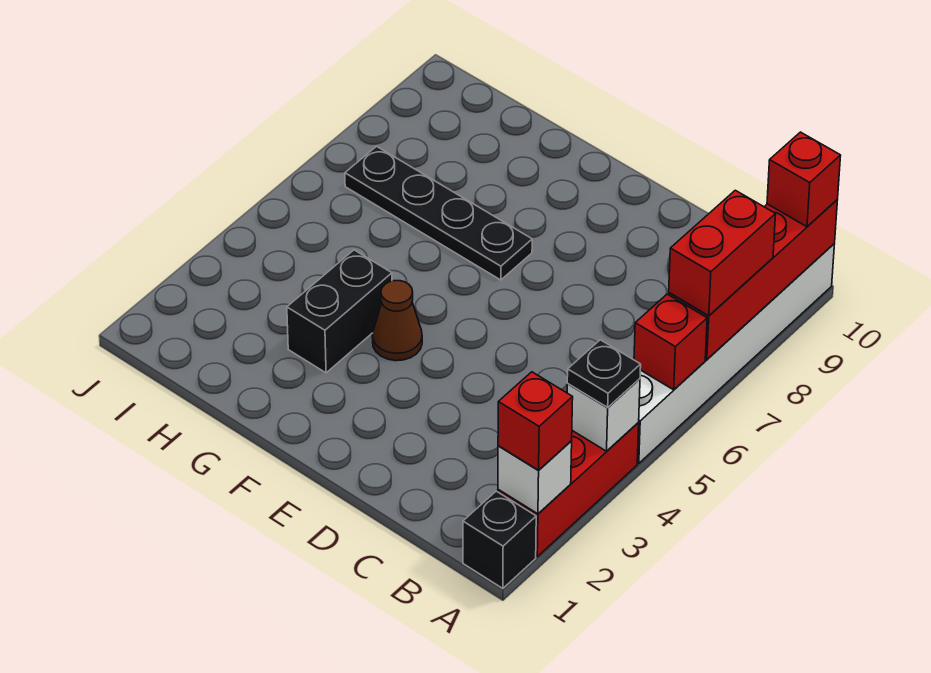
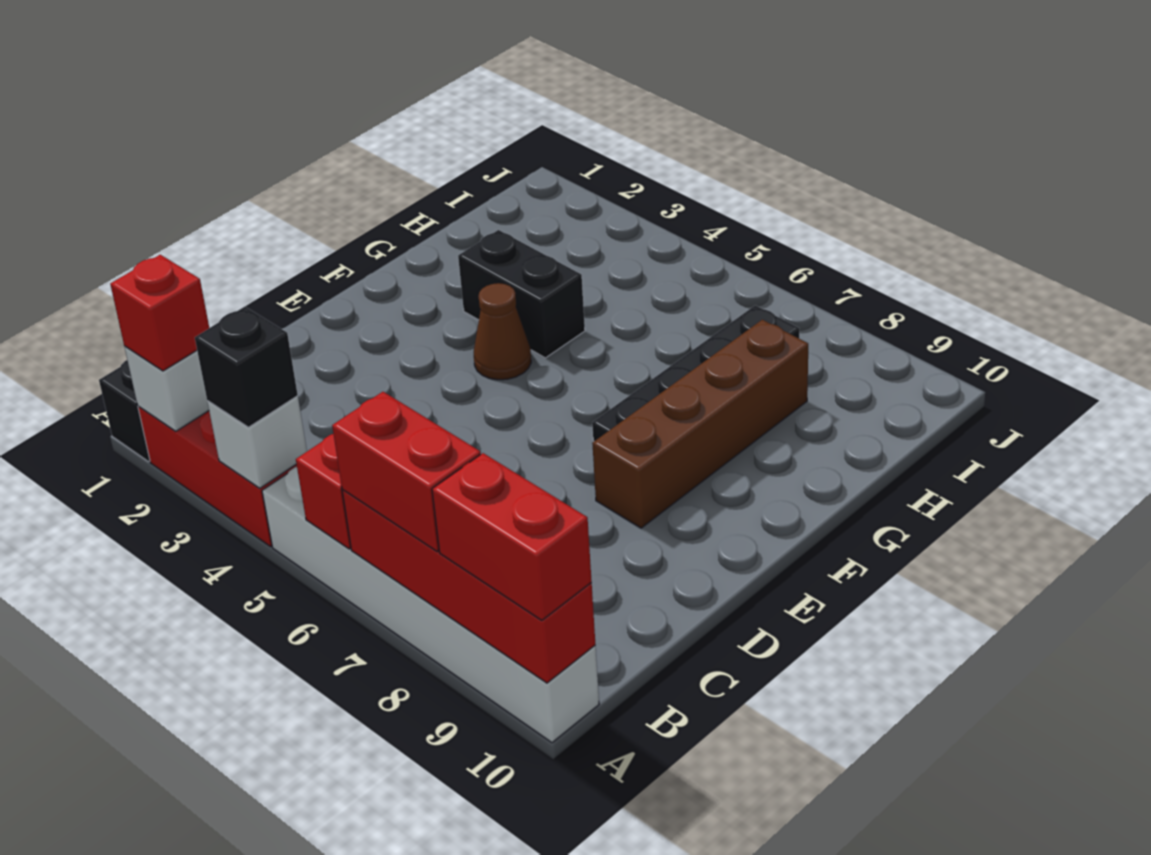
black 1x1 plate [567,340,641,408] -> black 1x1 brick [195,307,298,427]
red 1x1 brick [767,132,841,227] -> red 1x2 brick [432,453,592,620]
none -> brown 1x4 brick [592,320,808,528]

